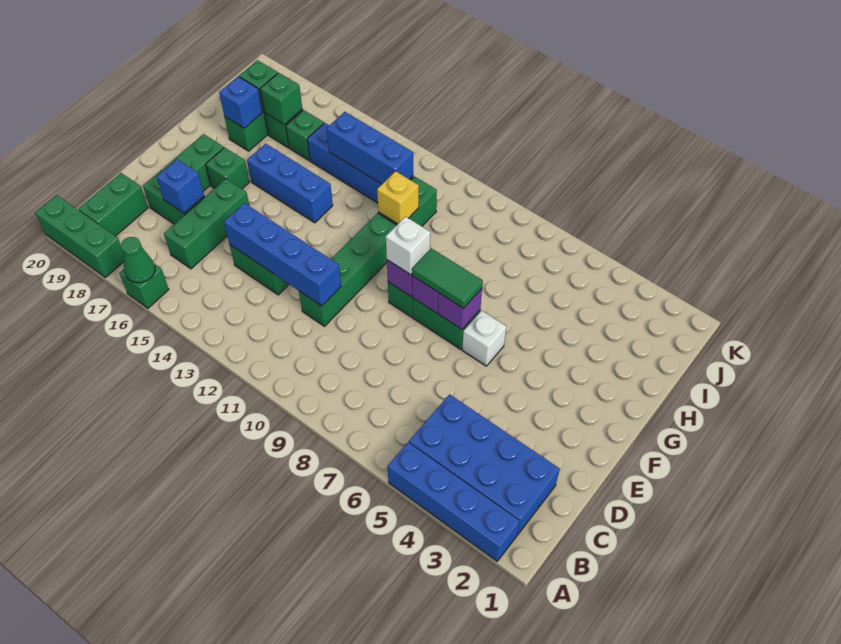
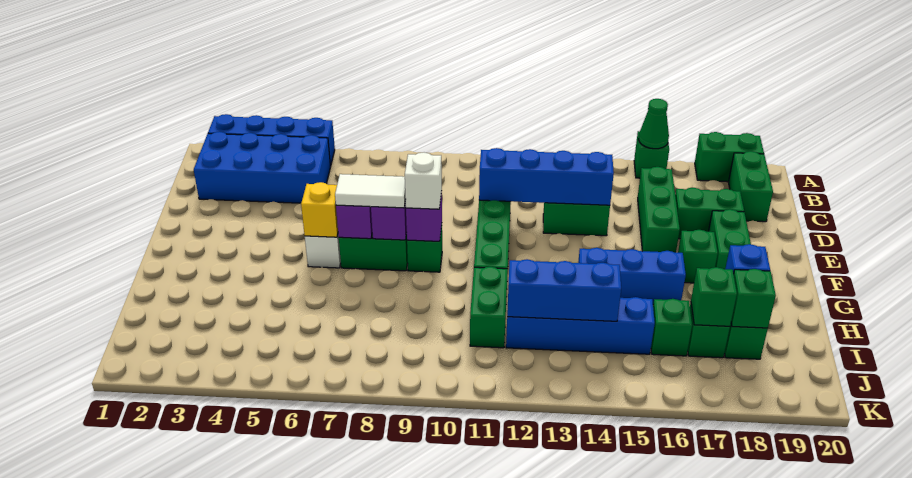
green 1x3 brick [35,195,124,277] -> green 1x2 brick [695,132,764,182]
blue 1x1 brick [157,159,204,213] -> none
green 1x2 tile [412,248,483,308] -> white 1x2 tile [335,174,406,208]
yellow 1x1 brick [377,171,419,224] -> yellow 1x1 brick moved to [301,182,338,237]

